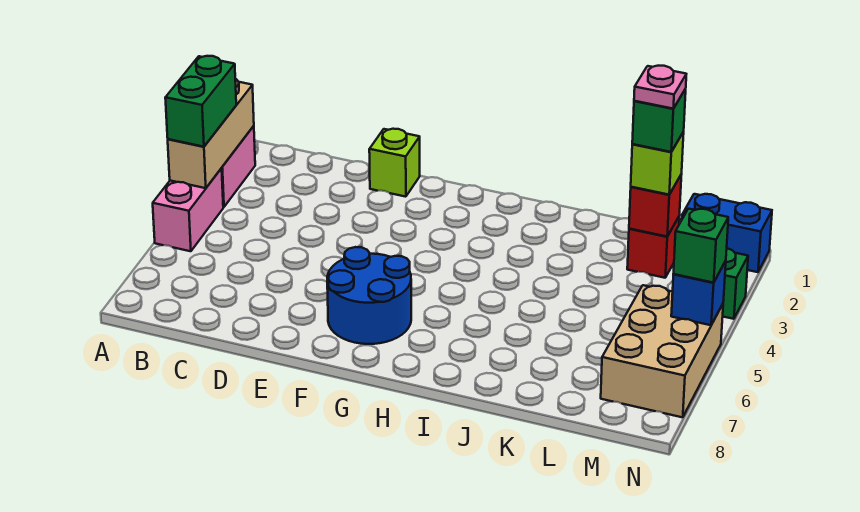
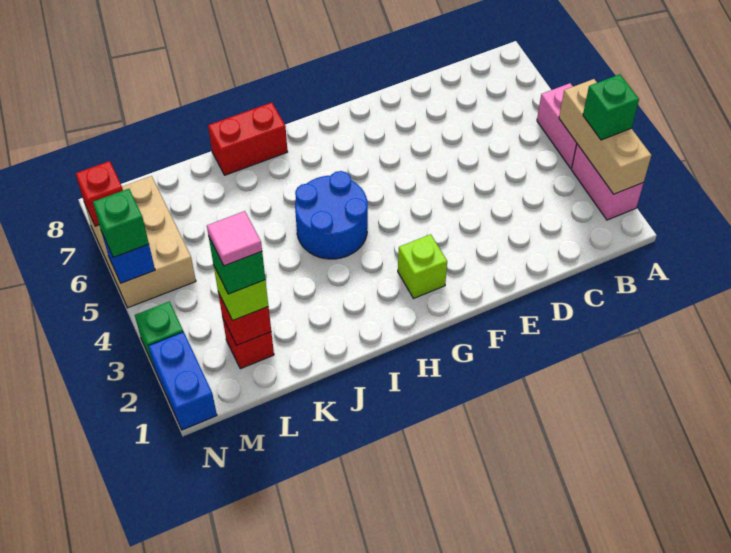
green 1x2 brick [165,56,236,147] -> green 1x1 brick [583,74,639,140]
lime 1x1 brick [369,129,420,197] -> lime 1x1 brick moved to [398,234,447,299]
blue 2x2 round brick [327,247,411,344] -> blue 2x2 round brick moved to [295,171,368,259]
none -> red 1x2 brick [208,103,288,175]
pink 1x1 plate [634,66,686,109] -> pink 1x1 tile [207,211,262,266]
blue 1x2 brick [682,194,772,272] -> blue 1x2 brick turned to [148,332,217,430]
none -> red 1x1 brick [76,161,123,226]

